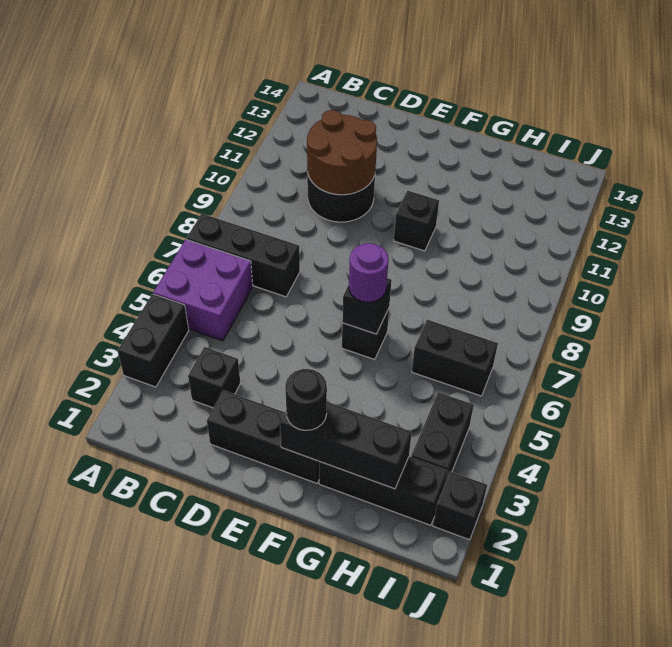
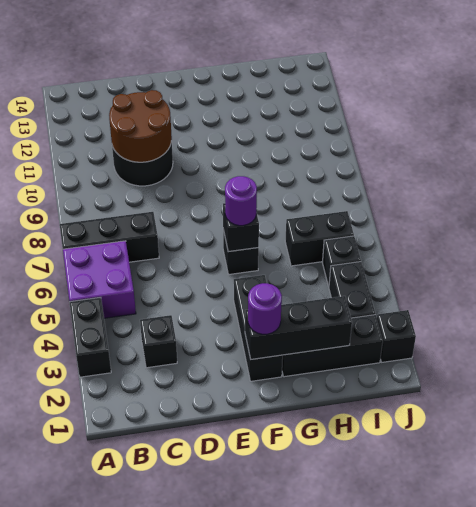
black 1x3 brick [207,390,319,483] -> black 1x3 brick turned to [234,275,283,381]
black 1x1 round brick [285,369,327,430] -> purple 1x1 round brick [248,283,282,334]
black 1x1 brick [394,191,439,251] -> black 1x1 brick moved to [322,236,361,286]

